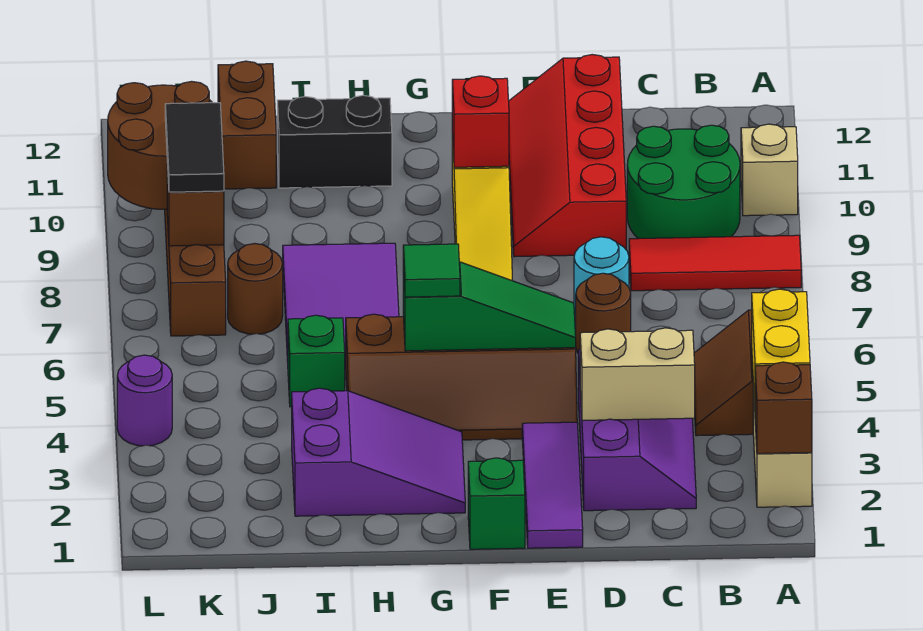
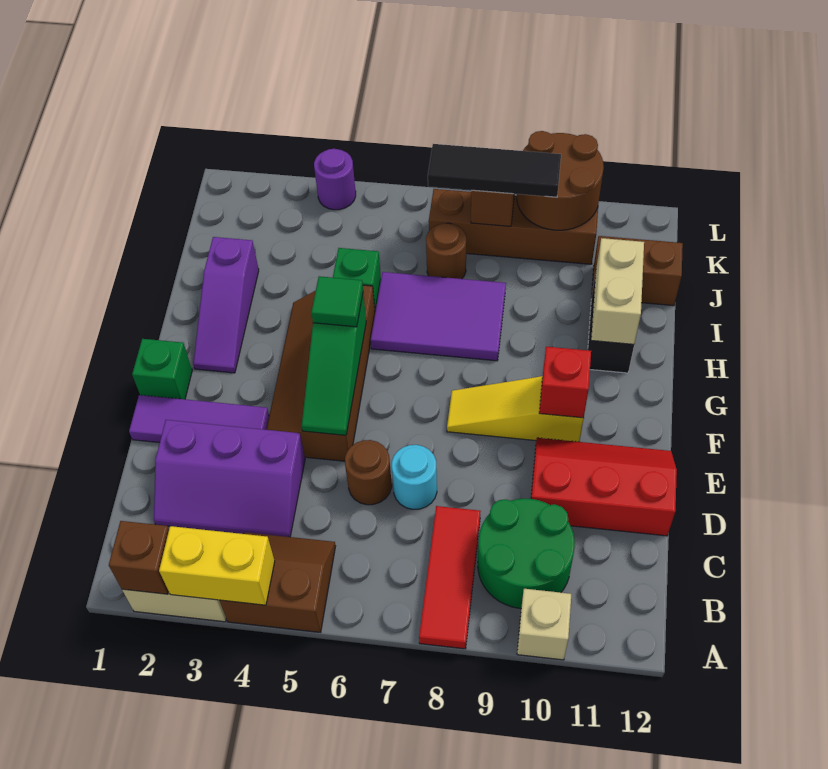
tan 1x2 brick [580,328,695,420] -> tan 1x2 brick moved to [591,238,644,344]
red 2x4 slope [509,55,626,257] -> red 2x3 slope [531,438,677,536]
purple 2x3 slope [292,388,465,516] -> purple 1x3 slope [193,237,259,373]
black 1x2 tile [165,103,224,192] -> black 1x3 tile [428,144,561,197]

